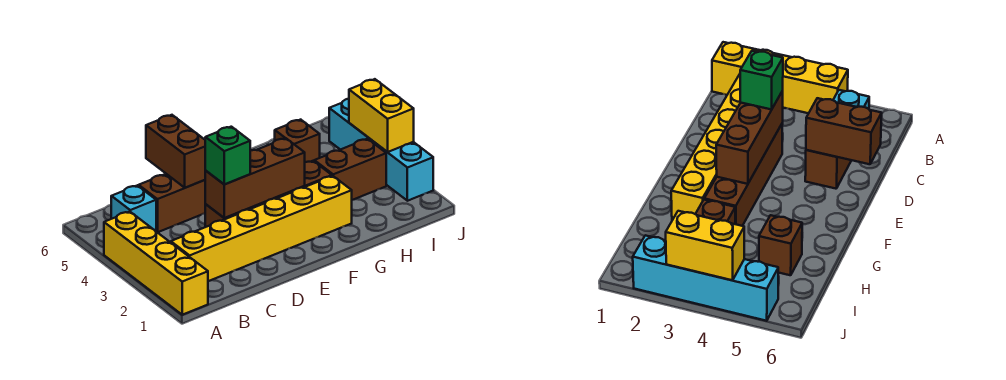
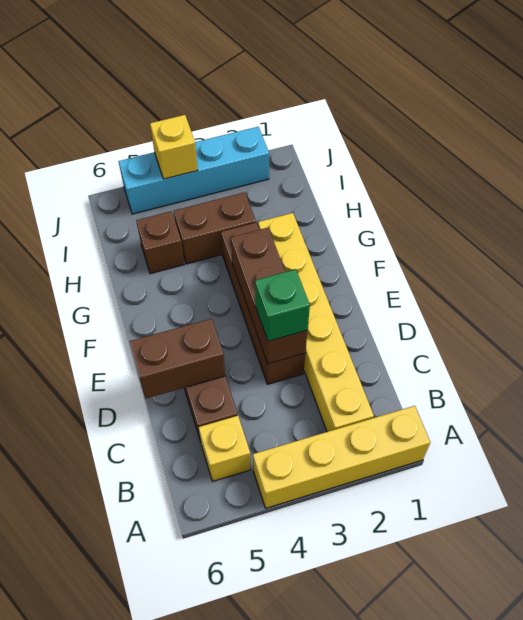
cyan 1x1 brick [111,185,156,231] -> yellow 1x1 brick [199,416,251,481]
brown 1x2 brick [314,139,386,200] -> brown 1x2 brick turned to [174,192,256,264]
yellow 1x2 brick [349,79,414,152] -> yellow 1x1 brick [150,115,198,179]

